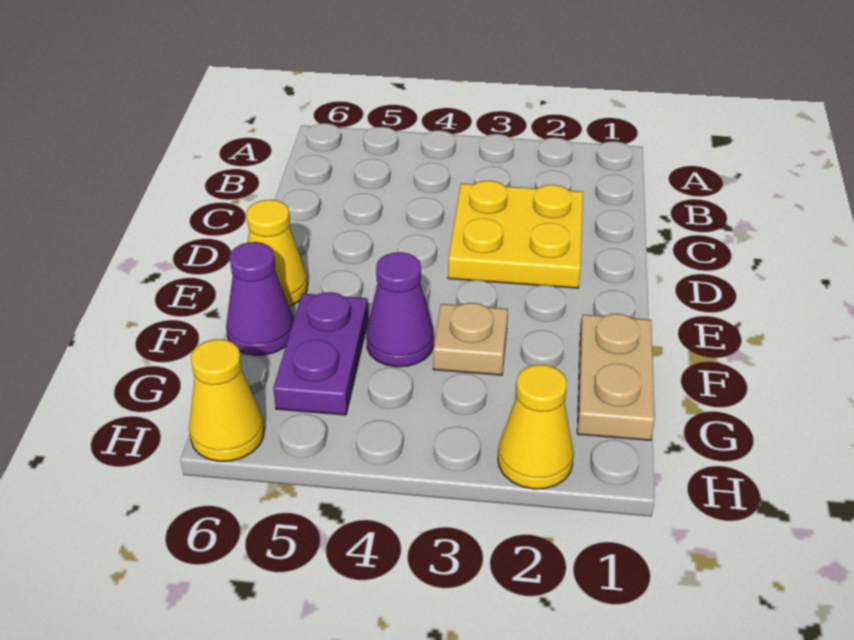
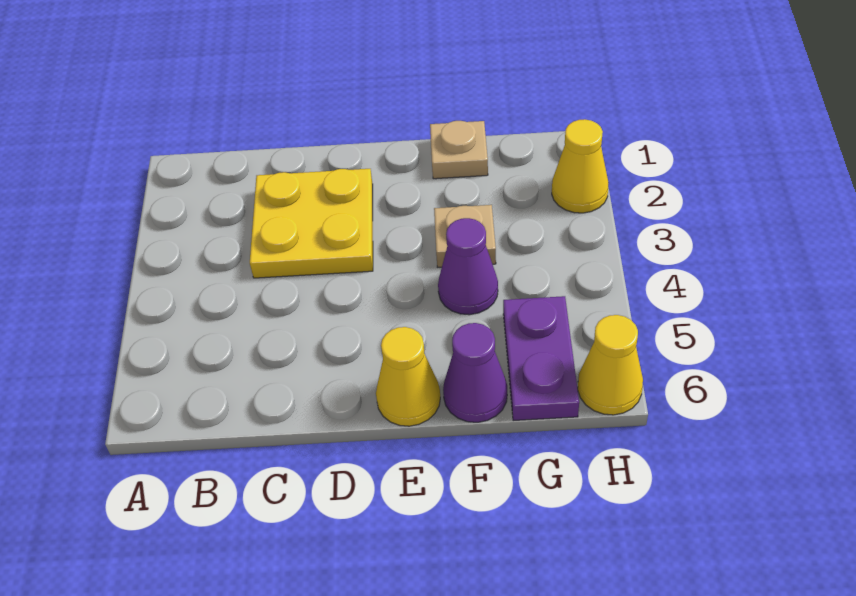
tan 1x2 plate [577,314,655,440] -> tan 1x1 plate [430,121,488,179]
purple 1x2 plate [273,292,369,415] -> purple 1x2 plate turned to [503,296,579,421]

